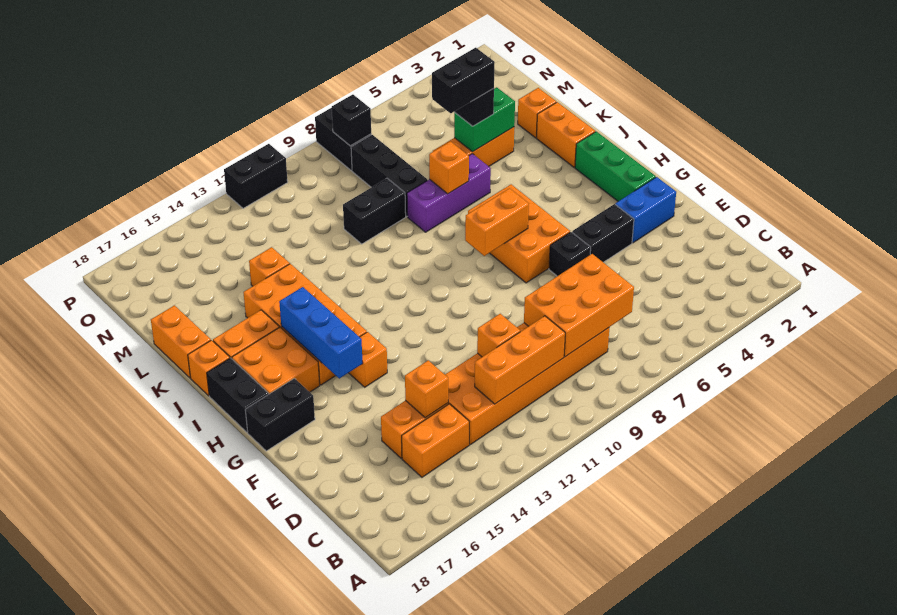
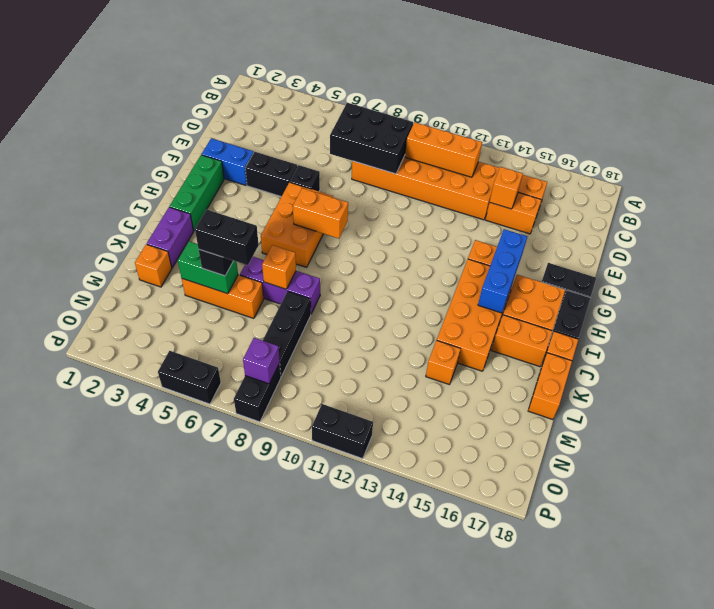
orange 2x3 brick [524,254,634,357] -> black 2x3 brick [330,103,413,174]
orange 1x1 brick [477,314,520,357] -> none
orange 1x2 brick [537,102,595,167] -> purple 1x2 brick [147,207,194,268]
black 1x2 brick [343,178,406,244] -> black 1x2 brick moved to [158,351,221,404]
black 1x1 brick [332,95,371,146] -> purple 1x1 brick [243,338,280,384]

